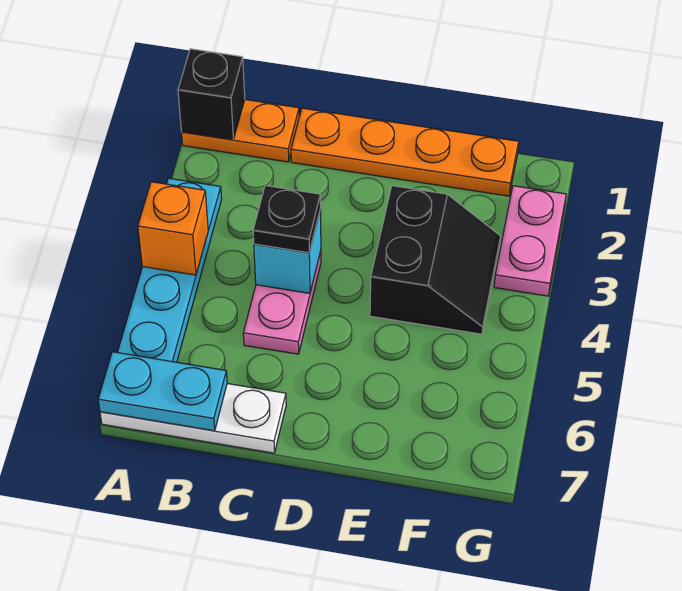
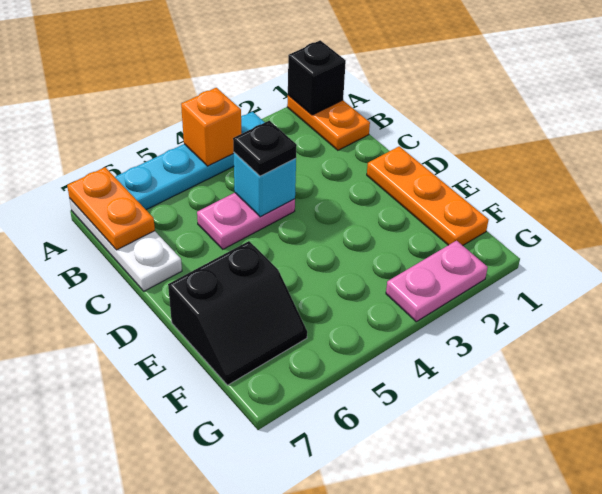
cyan 1x2 plate [98,352,227,431] -> orange 1x2 plate [67,167,155,250]
orange 1x4 plate [291,108,519,196] -> orange 1x3 plate [367,146,489,245]
black 2x2 slope [370,186,501,334] -> black 2x2 slope moved to [168,241,307,385]

